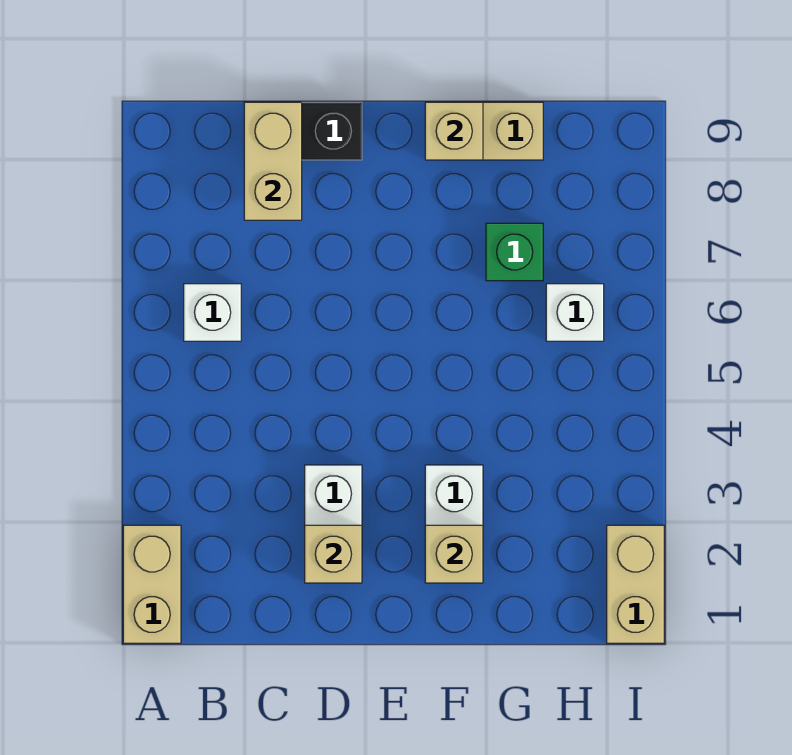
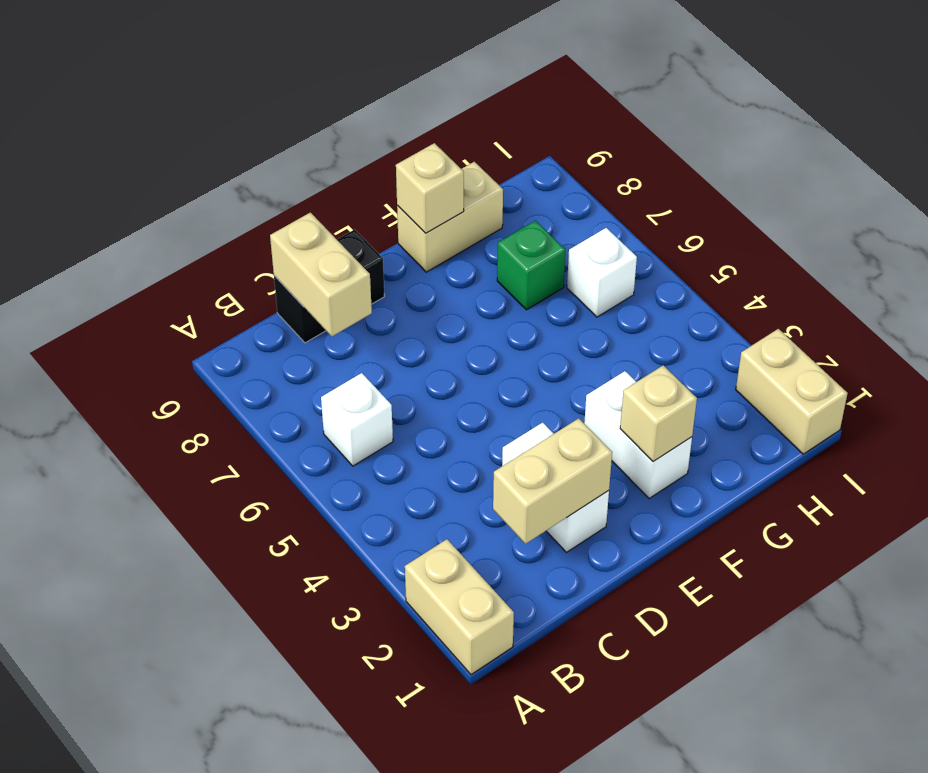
tan 1x1 brick [305,525,362,583] -> tan 1x2 brick [493,418,612,544]

